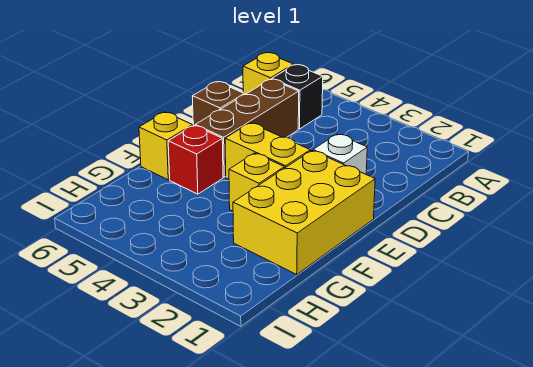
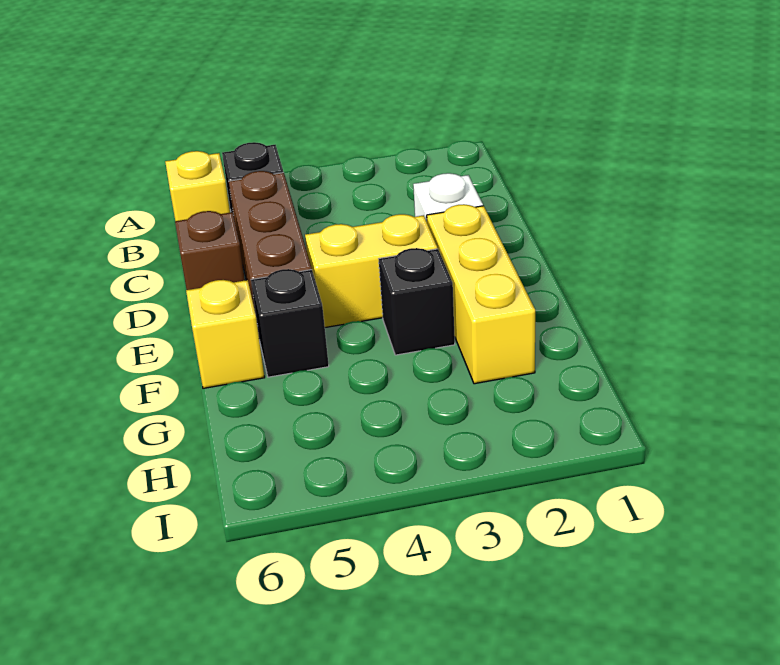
yellow 2x3 brick [233,151,375,274] -> yellow 1x3 brick [427,204,535,384]
yellow 1x1 brick [229,153,284,211] -> black 1x1 brick [379,248,455,355]
red 1x1 brick [168,125,223,194] -> black 1x1 brick [251,269,329,377]

